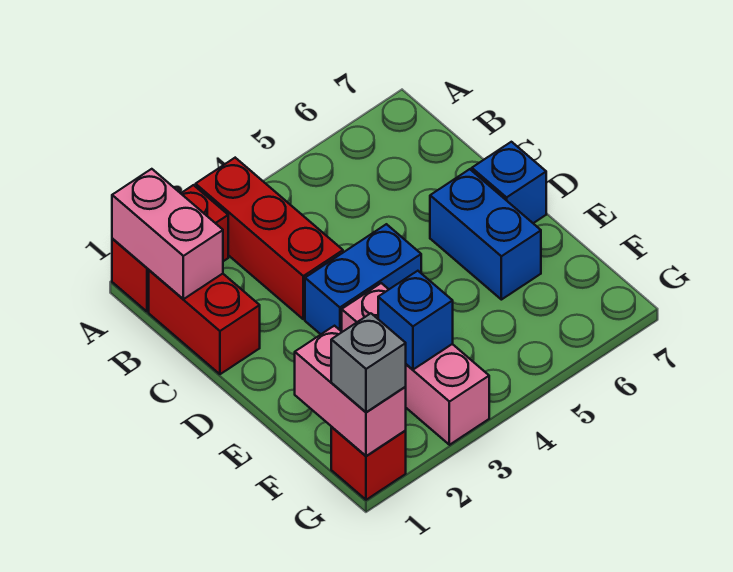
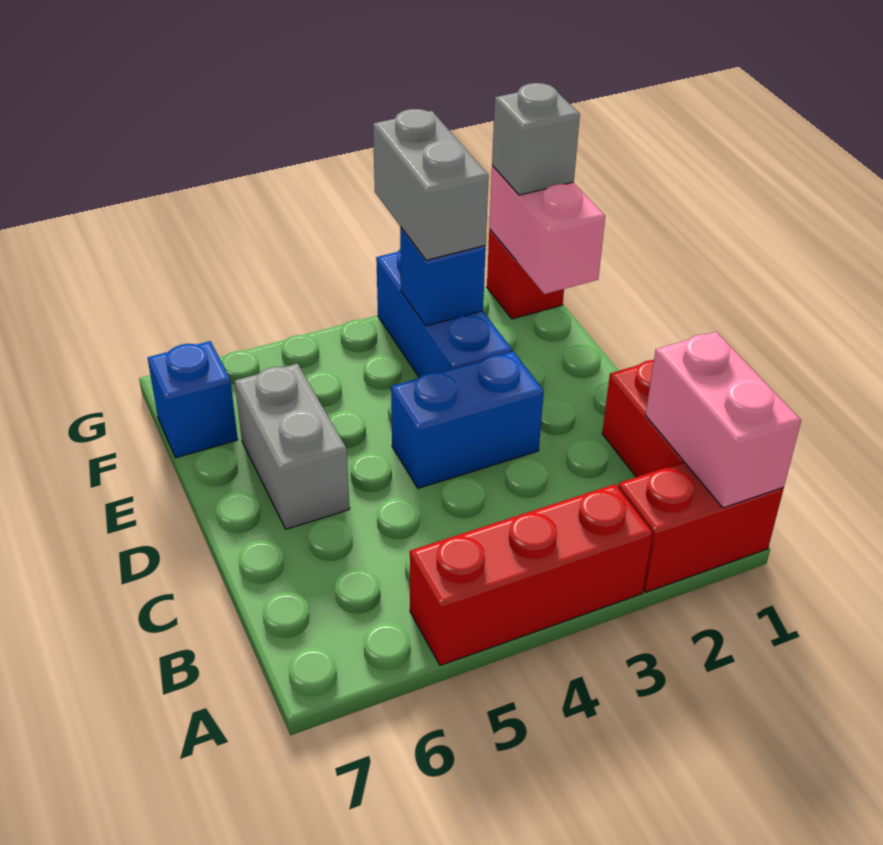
red 1x3 brick [196,158,343,319] -> red 1x3 brick turned to [410,484,653,665]
blue 1x2 brick [430,169,541,300] -> grey 1x2 brick [235,364,350,529]
blue 1x1 brick [472,142,546,223] -> blue 1x1 brick moved to [148,341,238,458]
pink 1x3 brick [342,283,489,445] -> blue 1x3 brick [376,250,512,377]
none -> grey 1x2 brick [373,109,489,260]

